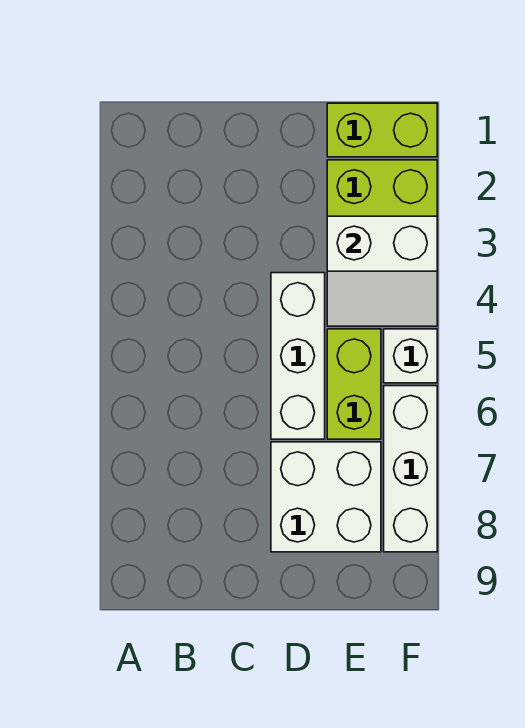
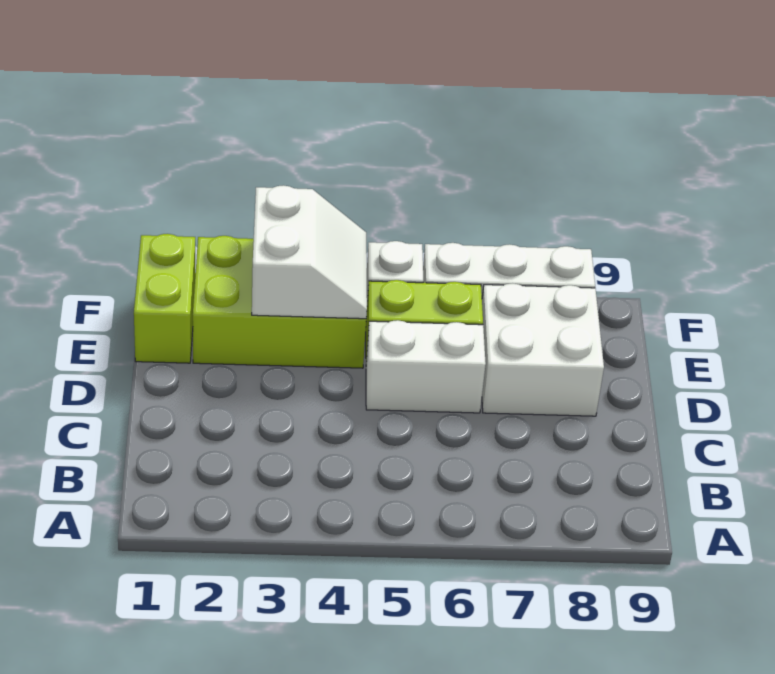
white 1x3 brick [271,273,325,439] -> white 1x2 brick [366,320,486,413]

